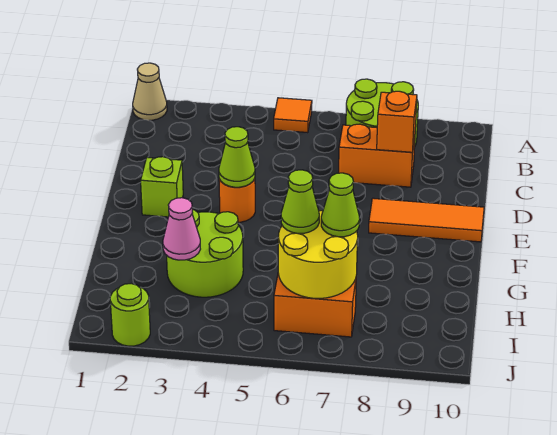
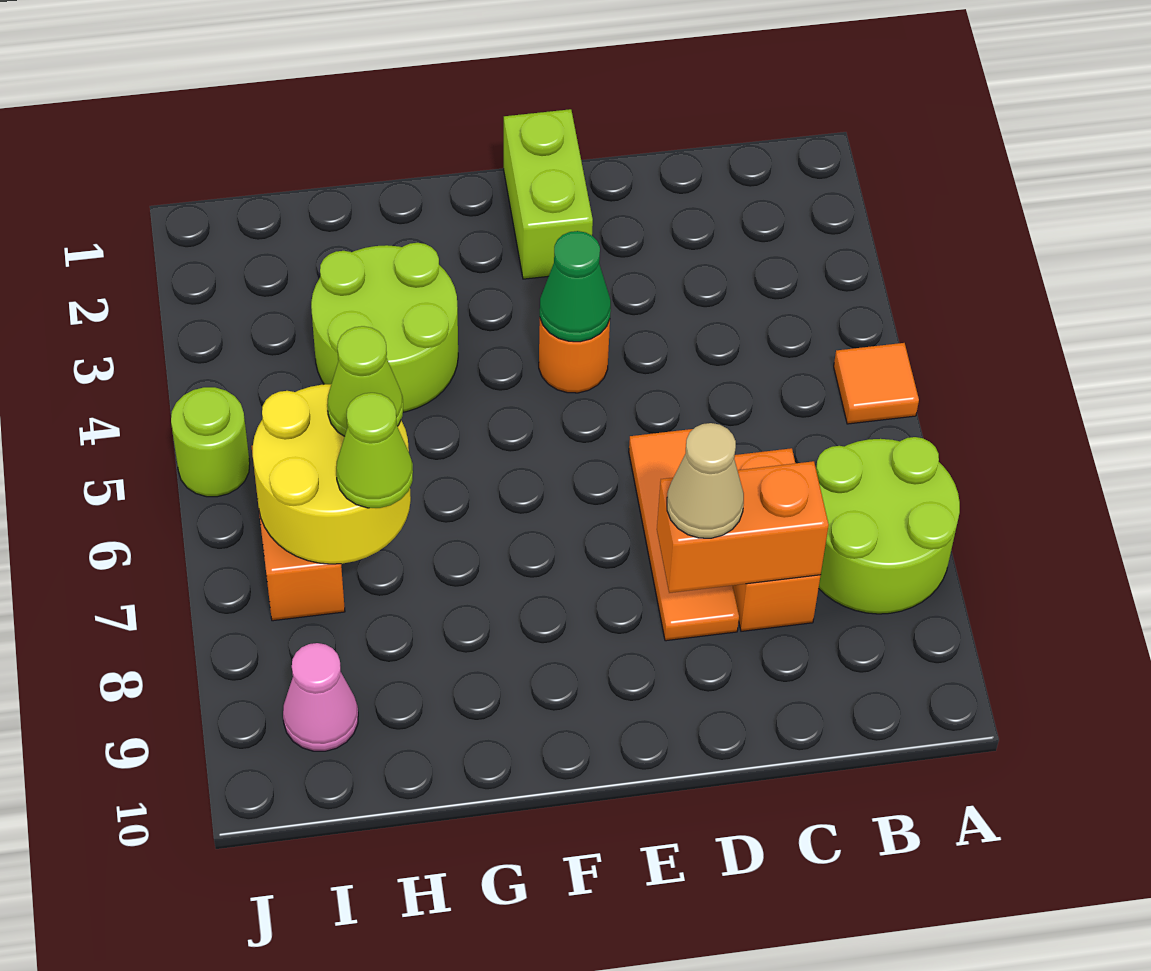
tan 1x1 cone [133,63,167,120] -> tan 1x1 cone moved to [667,423,744,538]
orange 1x1 brick [377,91,417,152] -> orange 1x2 brick [657,461,829,593]
lime 1x1 brick [141,157,183,217] -> lime 1x2 brick [504,109,593,279]
lime 1x1 cone [219,127,255,187] -> green 1x1 cone [540,231,611,342]
orange 1x3 tile [369,198,484,242] -> orange 1x3 tile moved to [629,429,739,641]
pink 1x1 cone [163,198,200,260] -> pink 1x1 cone moved to [283,643,358,751]
lime 1x1 round brick [110,284,150,346] -> lime 1x1 round brick moved to [171,387,250,497]

